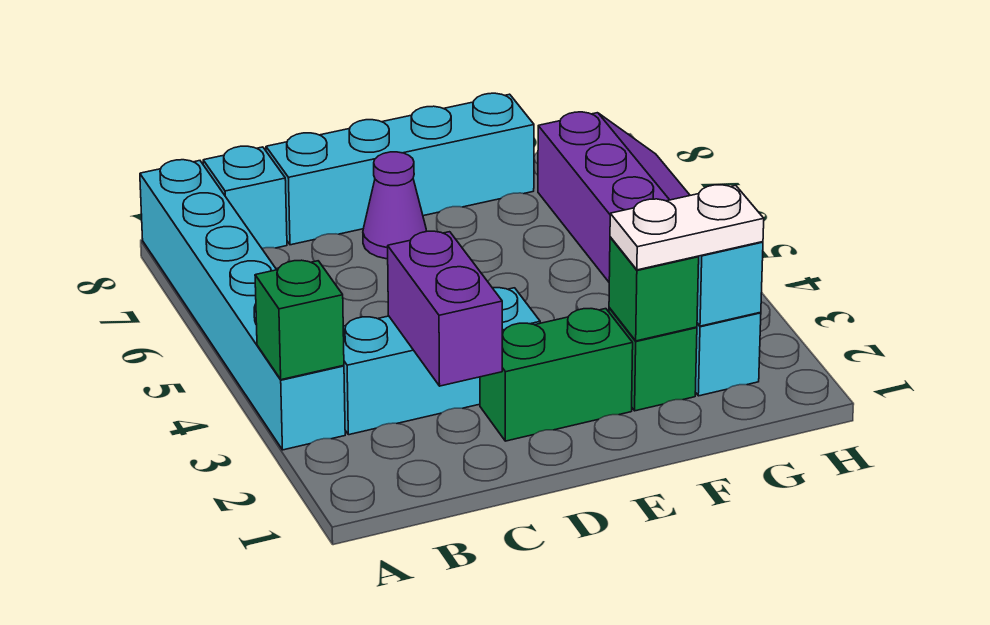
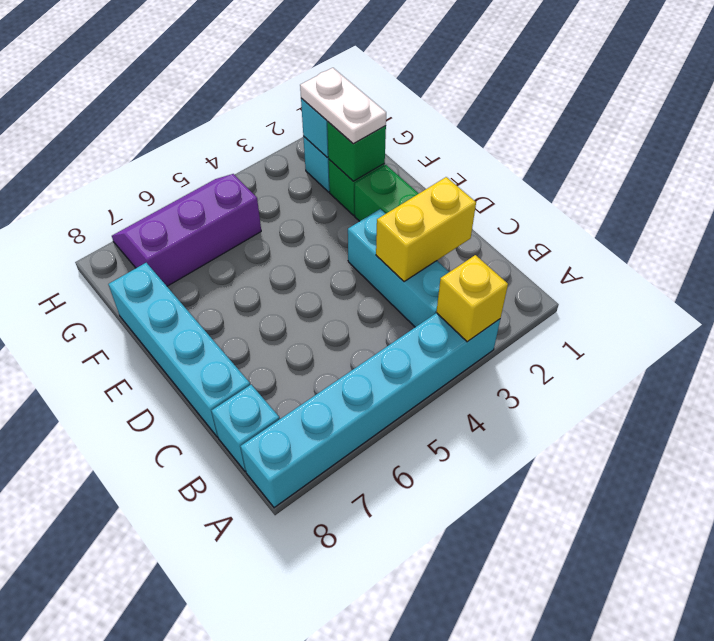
green 1x1 brick [255,260,344,380] -> yellow 1x1 brick [436,255,508,342]
purple 1x2 brick [388,231,502,386] -> yellow 1x2 brick [376,177,476,282]
purple 1x1 cone [363,152,426,259] -> none

